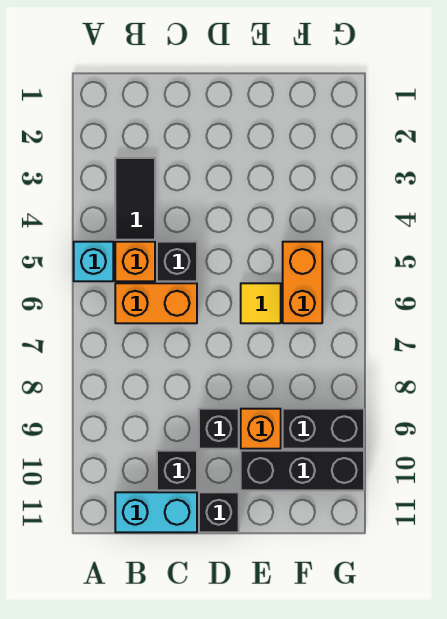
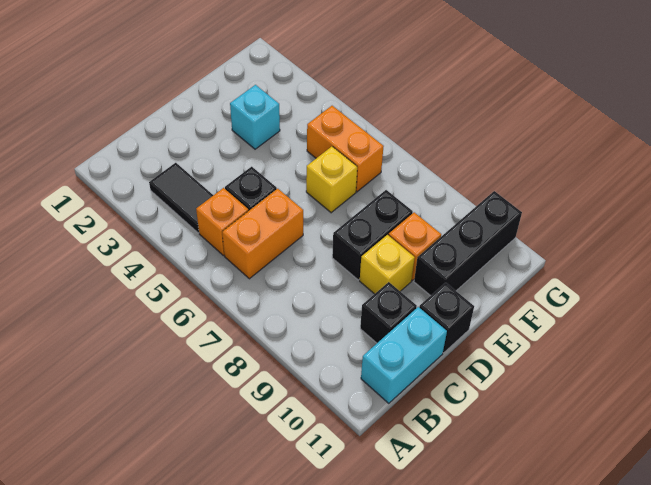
cyan 1x1 brick [74,242,113,281] -> cyan 1x1 brick moved to [230,85,280,149]
black 1x1 brick [199,409,239,449] -> yellow 1x1 brick [360,235,415,294]
yellow 1x1 tile [241,283,281,323] -> yellow 1x1 brick [306,147,357,213]
black 1x2 brick [283,409,364,449] -> black 1x2 brick moved to [332,190,413,280]

